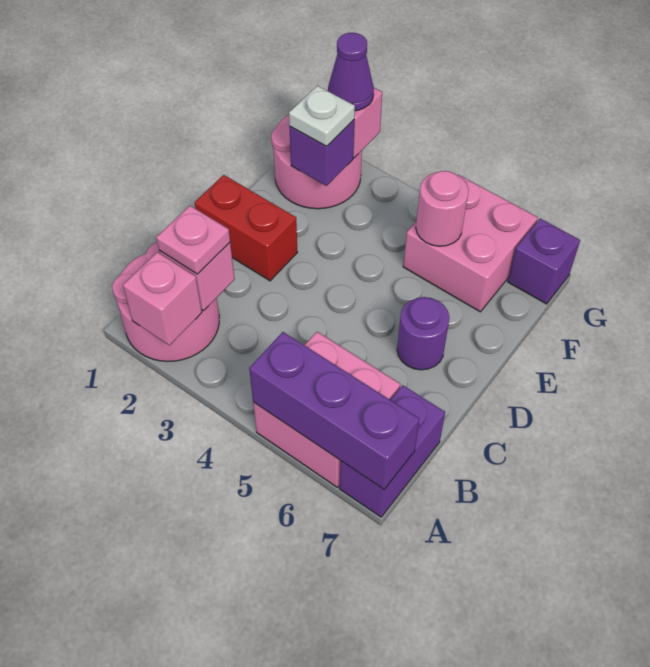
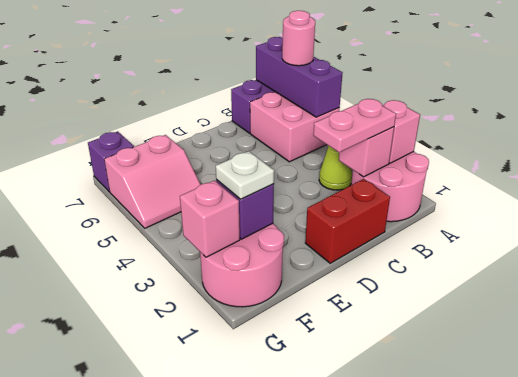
pink 1x1 plate [156,206,230,274] -> pink 1x2 plate [313,99,396,152]
none -> lime 1x1 cone [319,146,352,190]
red 1x2 brick [195,175,297,281] -> red 1x2 brick turned to [305,179,390,263]
purple 1x1 round brick [397,297,449,370] -> none
pink 2x2 brick [403,175,538,312] -> pink 2x2 slope [104,135,201,228]
pink 1x1 round brick [416,171,469,246] -> pink 1x1 round brick moved to [282,11,315,66]
purple 1x1 cone [328,33,374,111] -> none

